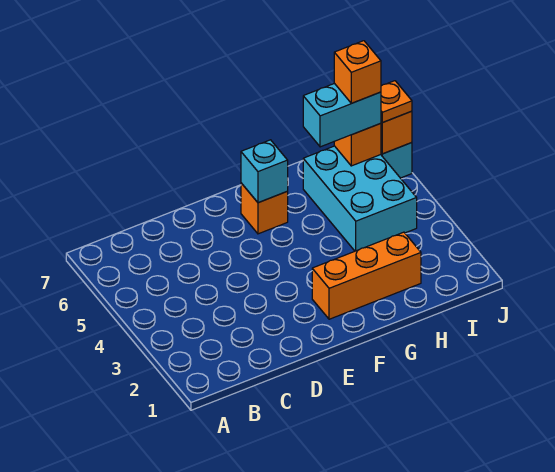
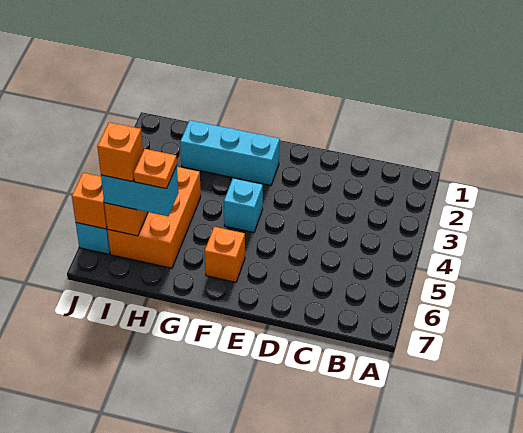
orange 1x3 brick [312,232,421,319] -> cyan 1x3 brick [180,120,280,185]
cyan 1x1 brick [241,140,288,203] -> cyan 1x1 brick moved to [224,178,263,233]
cyan 2x3 brick [303,146,417,251] -> orange 2x3 brick [108,167,201,268]
orange 1x1 plate [381,81,412,123] -> orange 1x1 plate moved to [134,149,177,189]

